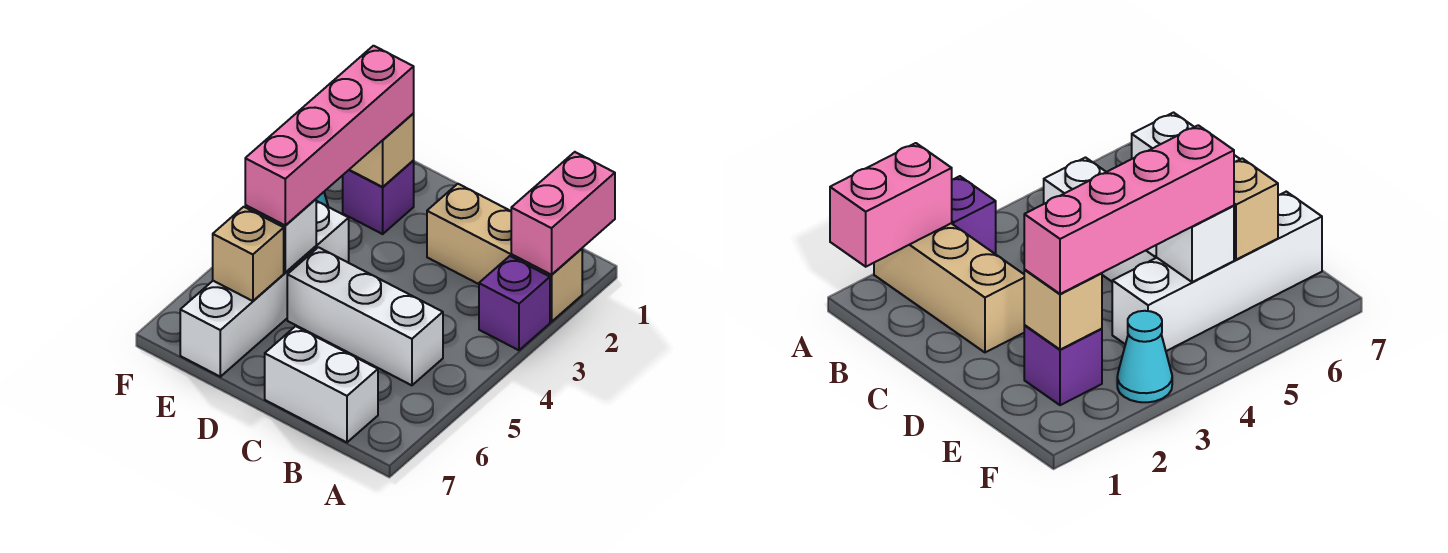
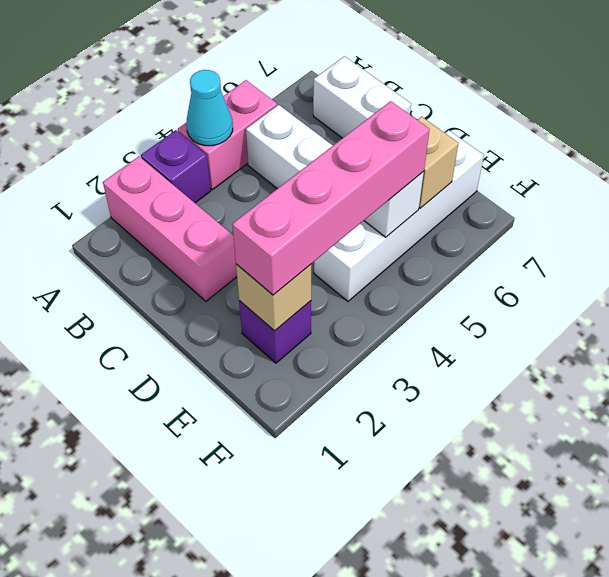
pink 1x2 brick [511,152,615,275] -> pink 1x2 brick moved to [178,80,277,190]
tan 1x3 brick [427,184,582,322] -> pink 1x3 brick [103,157,237,301]
cyan 1x1 cone [1117,311,1172,402] -> cyan 1x1 cone moved to [186,70,233,146]

